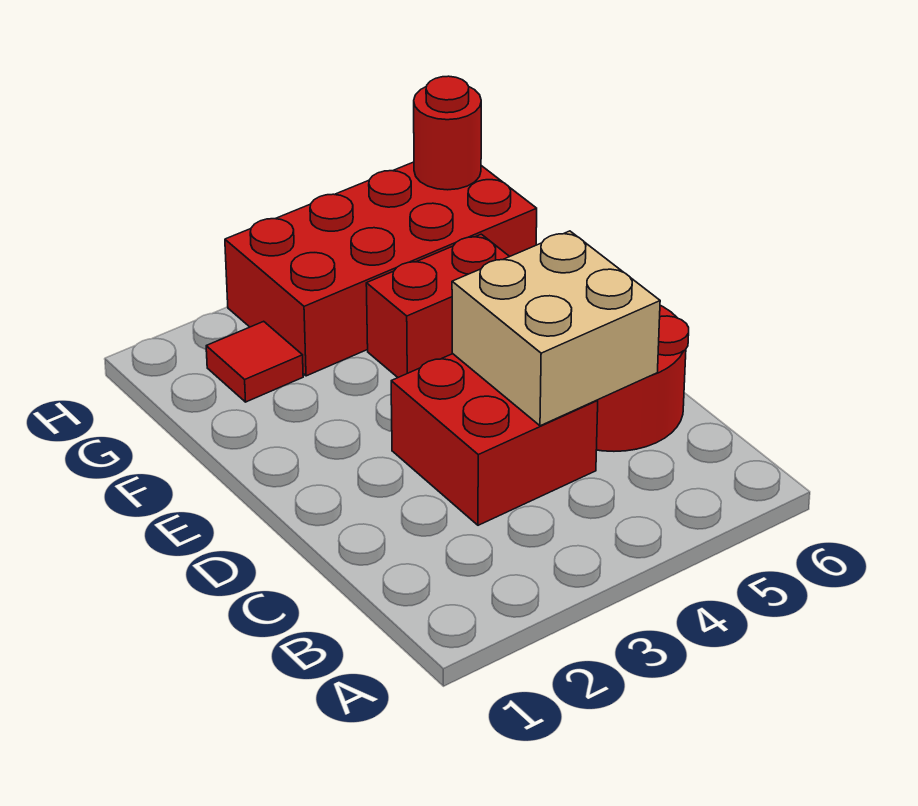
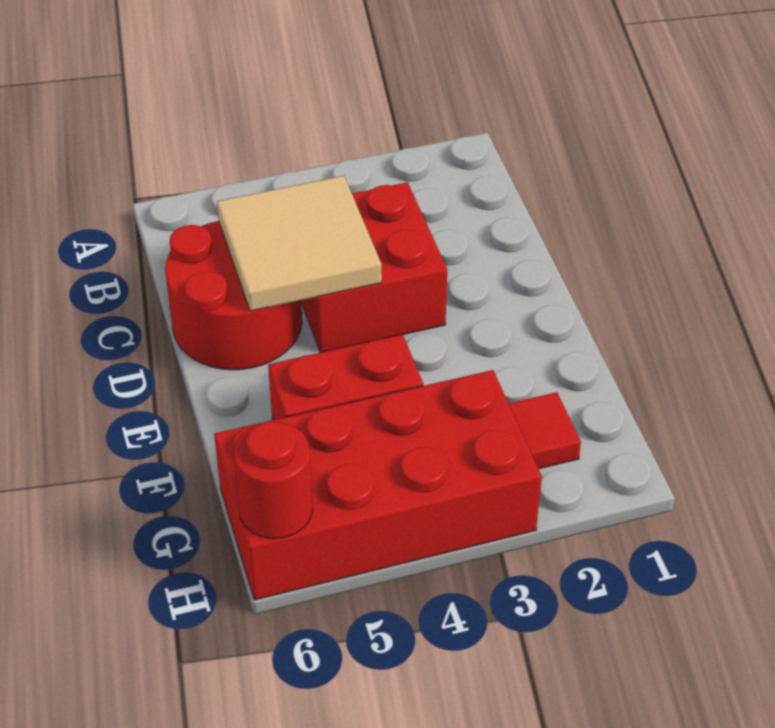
tan 2x2 brick [452,231,660,426] -> tan 2x2 tile [217,176,382,311]

